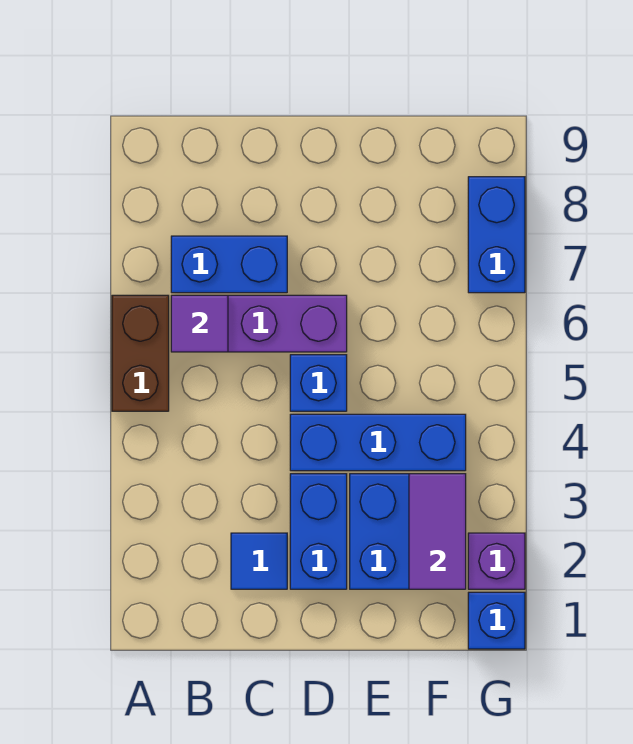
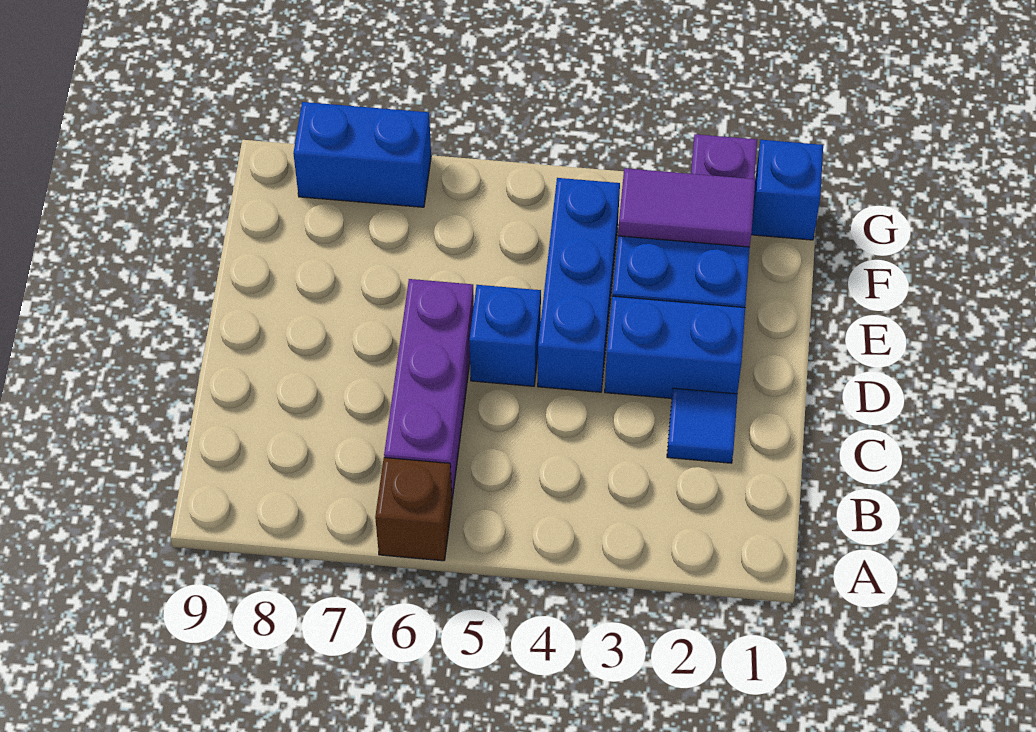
brown 1x2 brick [112,295,169,411] -> brown 1x1 brick [375,458,452,561]
purple 1x1 tile [171,295,228,352] -> none
blue 1x2 brick [171,236,287,293] -> none

